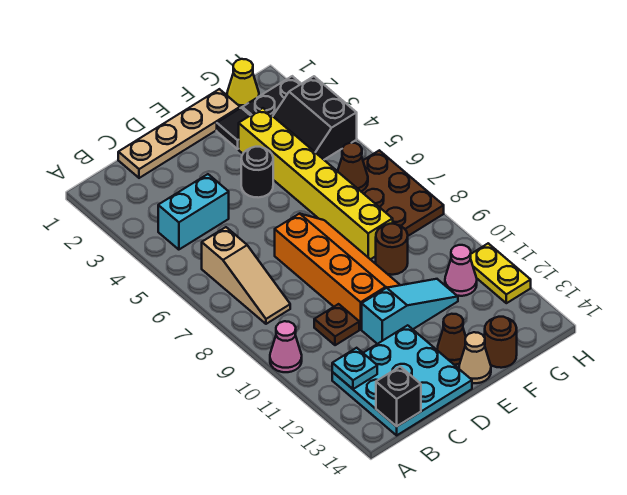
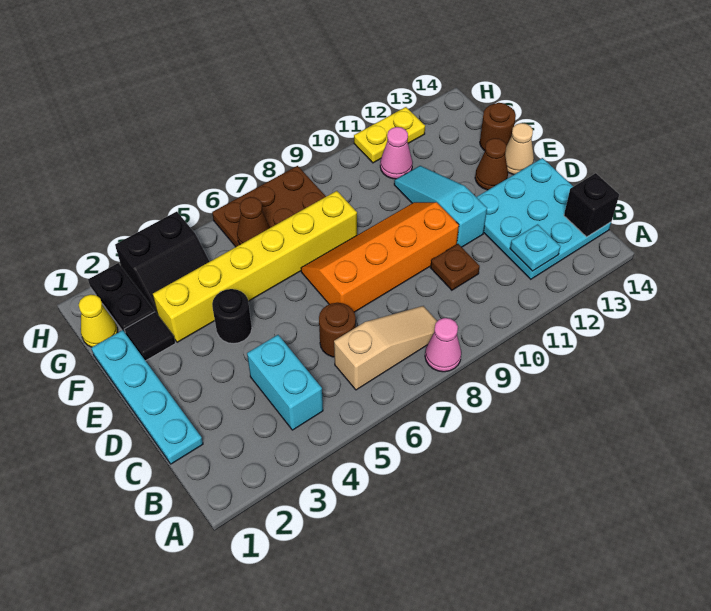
pink 1x1 cone [270,321,302,372] -> pink 1x1 cone moved to [425,318,461,372]
tan 1x4 plate [118,89,240,178] -> cyan 1x4 plate [91,330,203,464]
brown 1x1 round brick [376,224,408,275] -> brown 1x1 round brick moved to [319,303,356,357]

